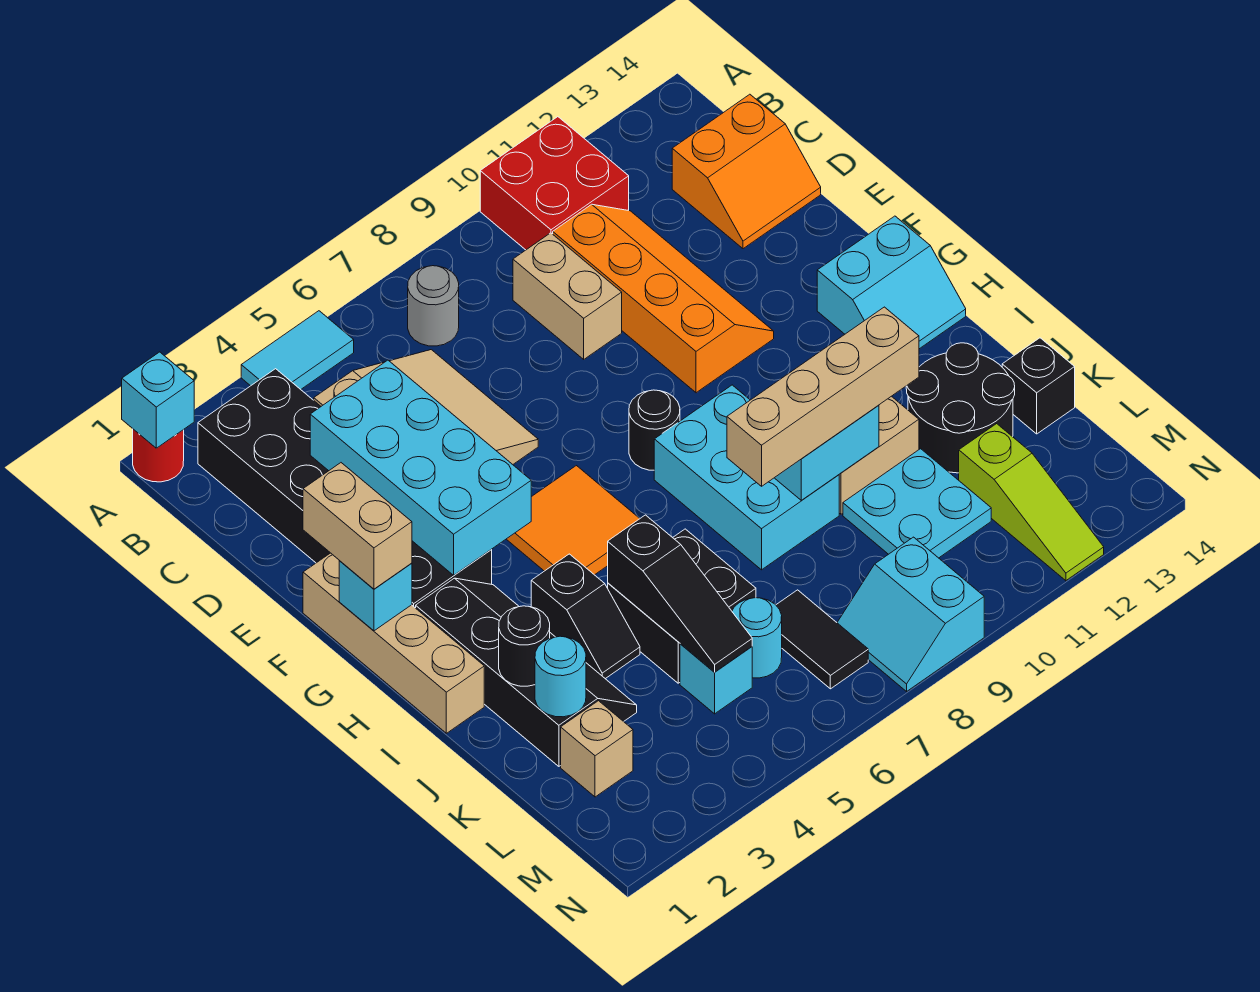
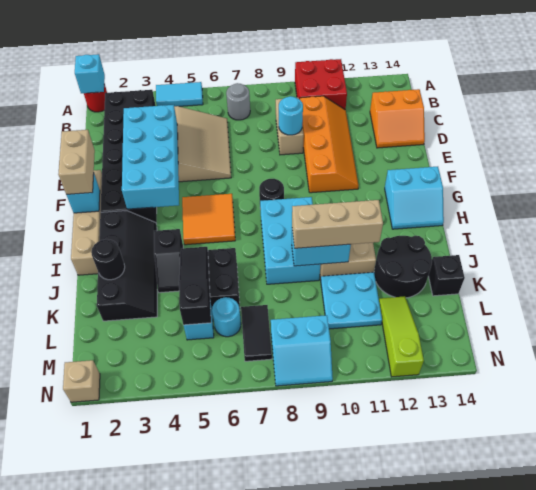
black 1x3 slope [608,515,752,672] -> black 1x3 slope turned to [179,247,211,325]
tan 1x4 brick [727,307,919,486] -> tan 1x3 brick [292,200,383,248]
cyan 1x1 round brick [535,636,586,717] -> cyan 1x1 round brick moved to [279,96,303,135]
tan 1x1 brick [561,701,633,797] -> tan 1x1 brick moved to [63,360,100,402]
lime 1x3 slope [959,424,1104,581] -> lime 1x3 slope turned to [379,296,424,377]
cyan 2x2 slope [837,537,984,691] -> cyan 2x2 slope turned to [271,315,333,386]

